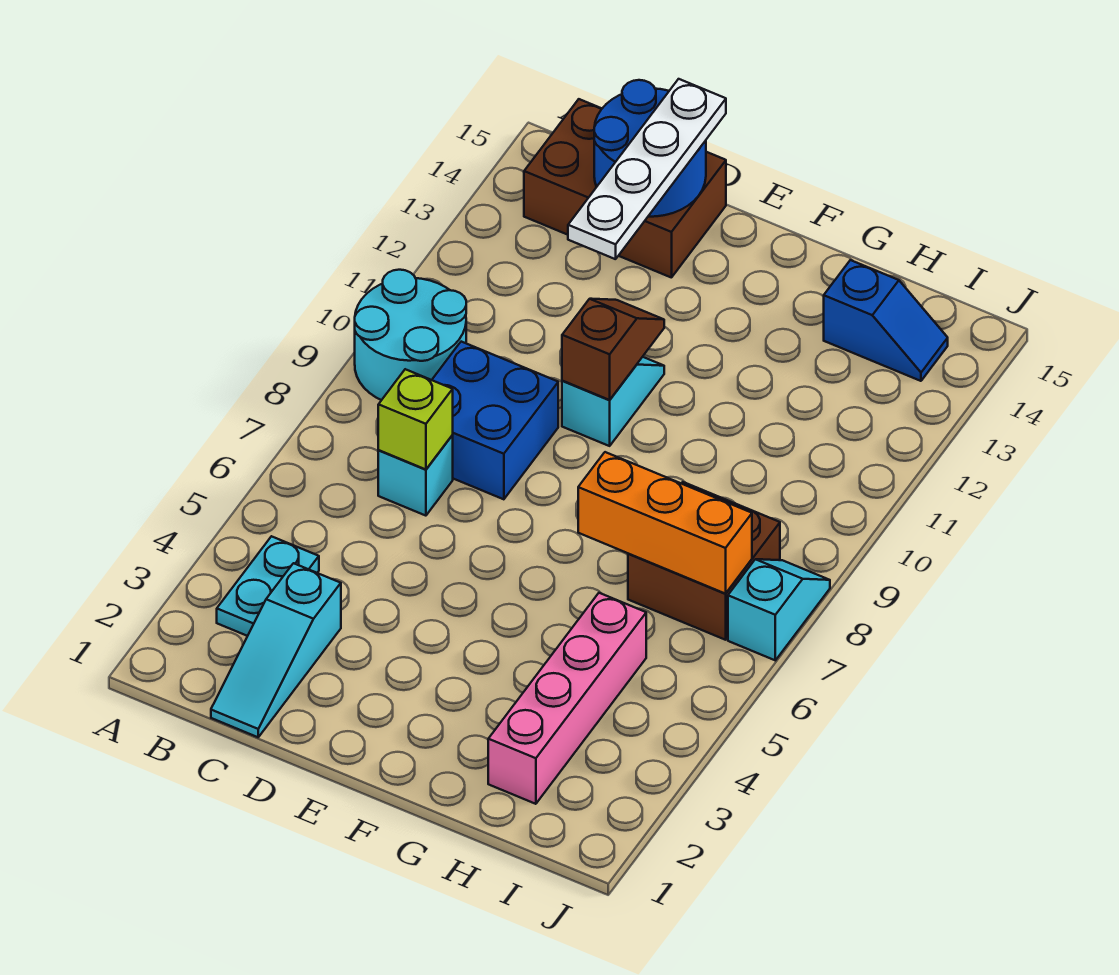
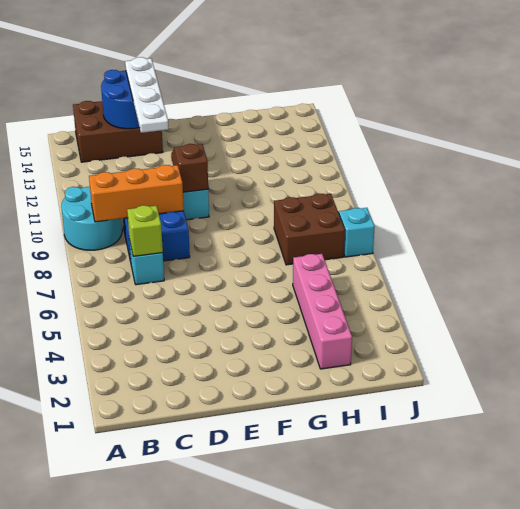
cyan 1x2 plate [217,536,319,636] -> none
cyan 1x3 slope [211,563,341,737] -> none
orange 1x3 brick [578,452,752,594] -> orange 1x3 brick moved to [89,165,184,222]
blue 1x2 slope [824,260,948,381] -> none

